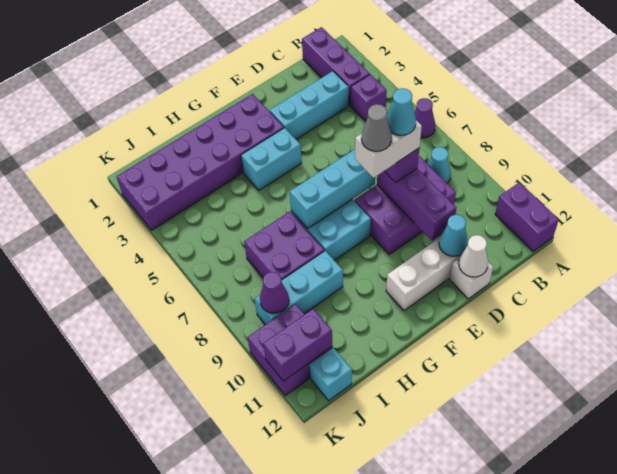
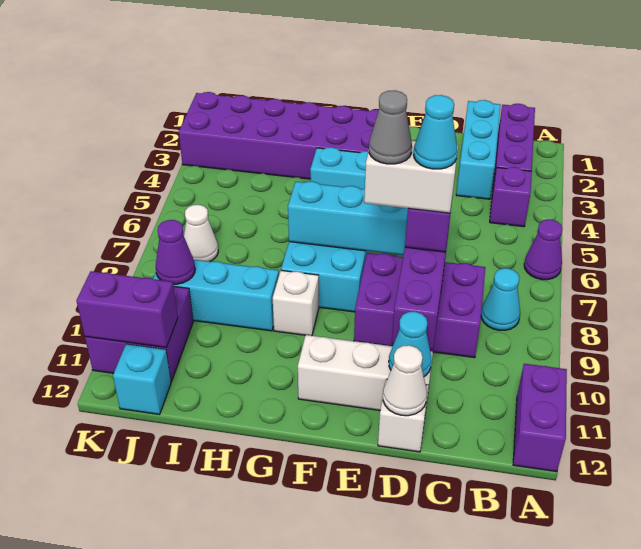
cyan 1x3 brick [270,71,349,139] -> cyan 1x3 brick turned to [456,100,501,199]
none -> white 1x1 brick [273,270,319,336]
purple 2x2 brick [244,212,325,280] -> none
none -> white 1x1 cone [184,205,218,262]

